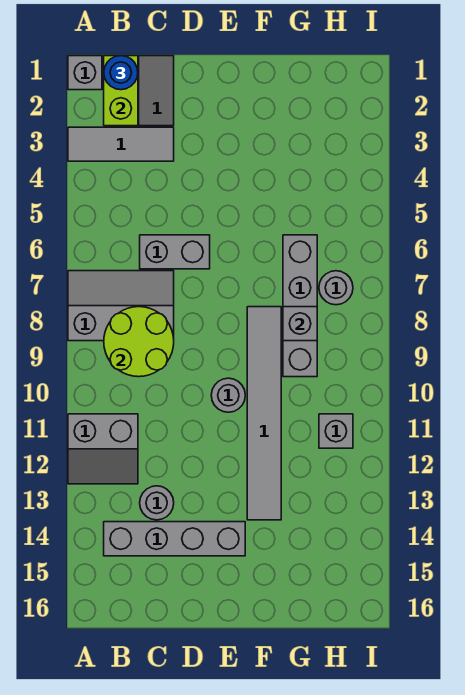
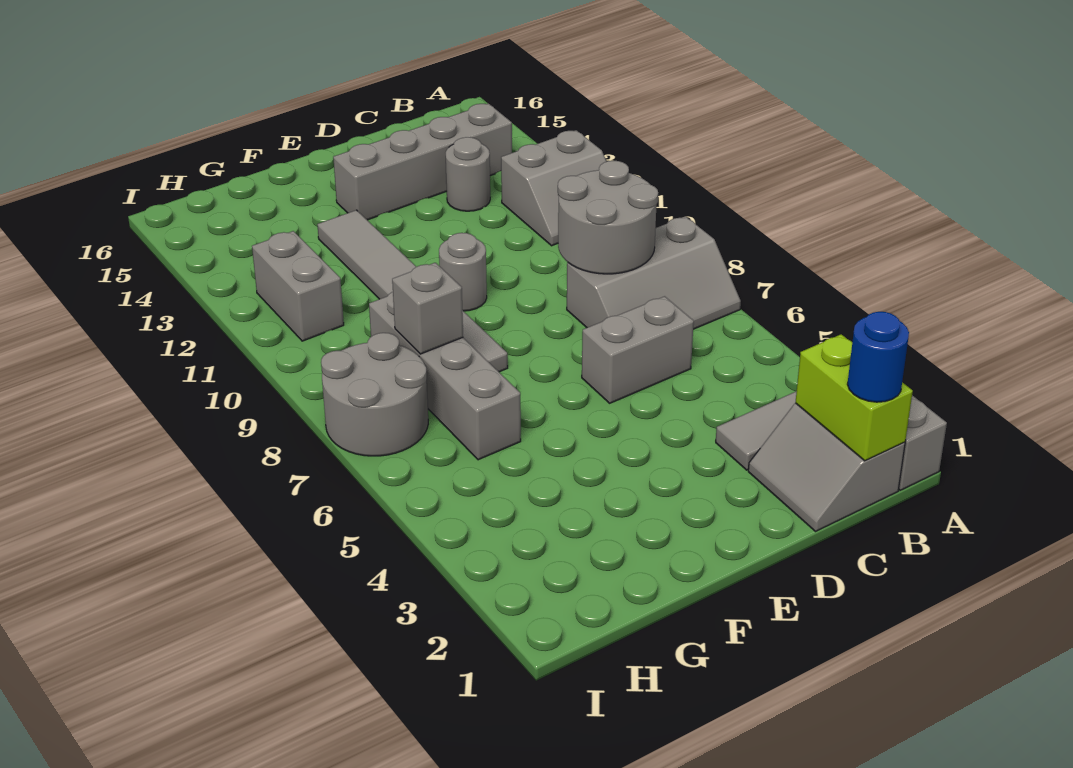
grey 2x2 slope [68,414,138,484] -> grey 2x2 slope turned to [501,130,607,246]
lime 2x2 round brick [104,307,174,377] -> grey 2x2 round brick [558,161,658,274]
grey 1x1 round brick [319,271,353,305] -> grey 2x2 round brick [321,333,428,456]
grey 1x1 brick [319,414,353,448] -> grey 1x2 brick [252,231,344,341]

